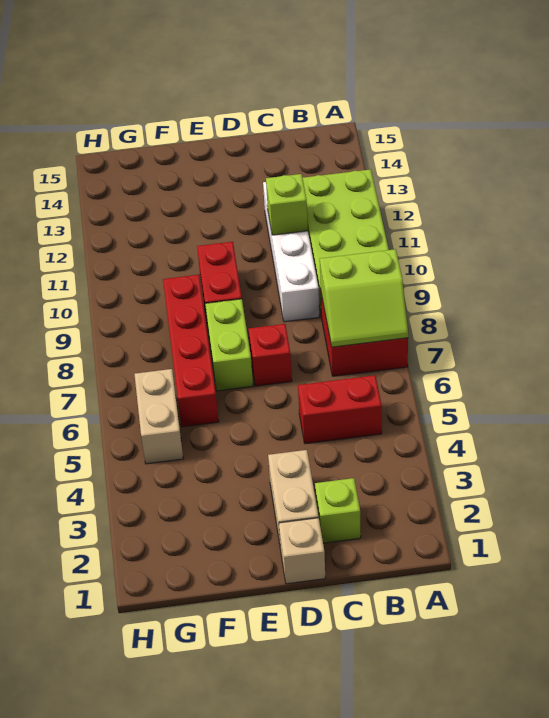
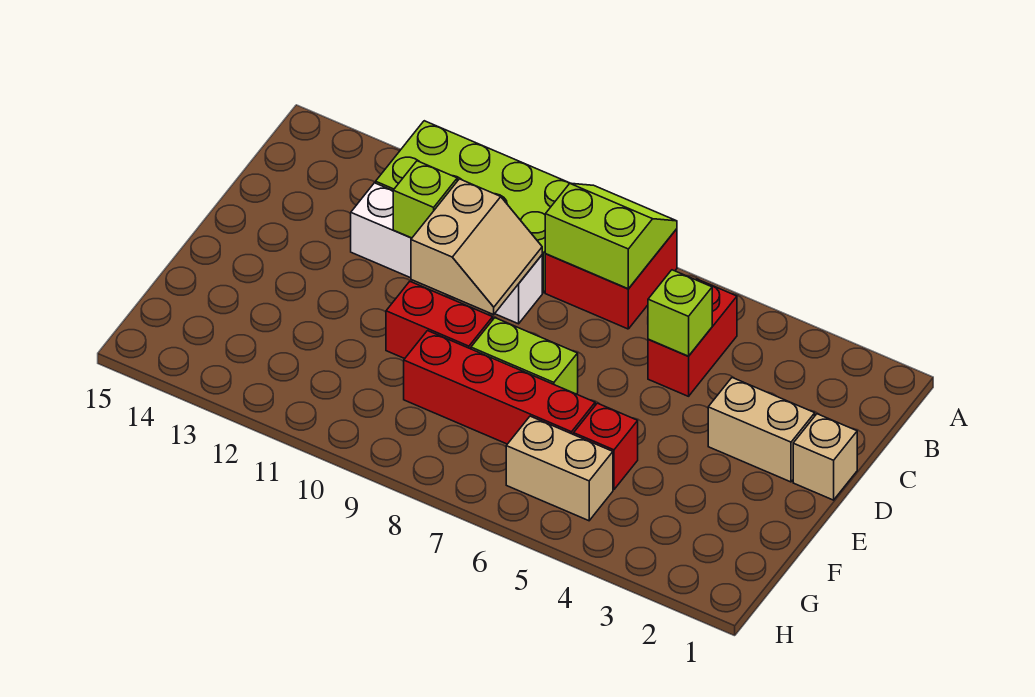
lime 2x2 slope [320,249,408,347] -> lime 2x2 slope turned to [545,183,677,289]
lime 1x1 brick [315,478,361,543] -> lime 1x1 brick moved to [648,270,712,356]
none -> tan 2x2 slope [411,179,542,315]
red 1x1 brick [249,324,292,386] -> red 1x1 brick moved to [574,403,638,490]

